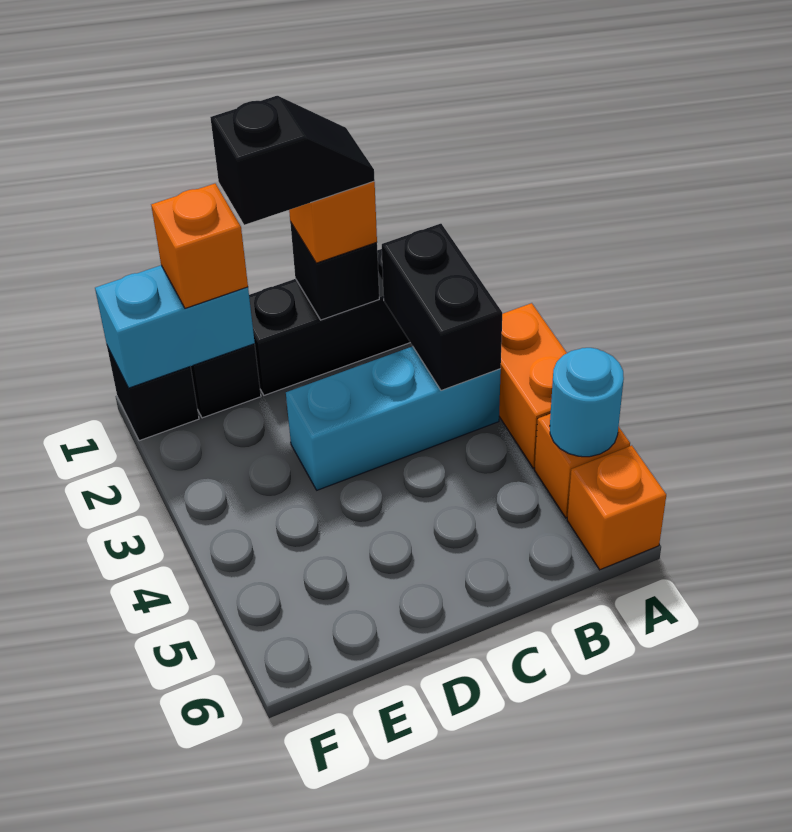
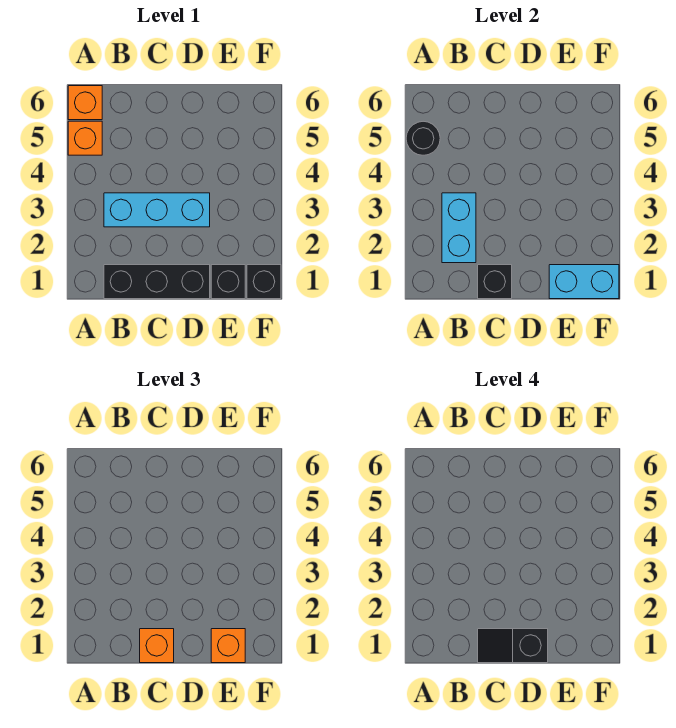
orange 1x2 brick [499,303,567,468] -> none
cyan 1x1 round brick [550,348,624,457] -> black 1x1 round brick [406,121,440,155]
black 1x2 brick [382,224,502,390] -> cyan 1x2 brick [442,193,476,263]

